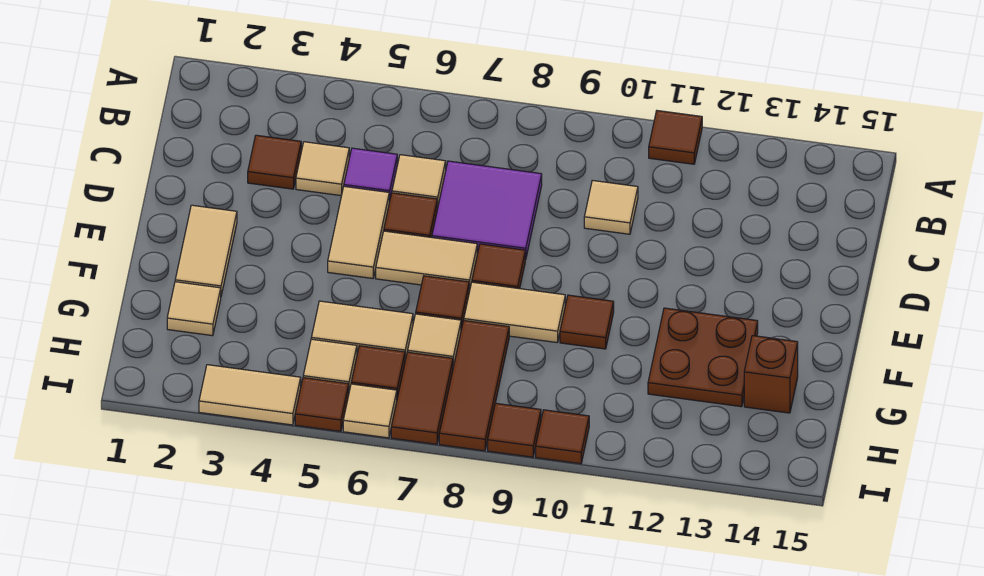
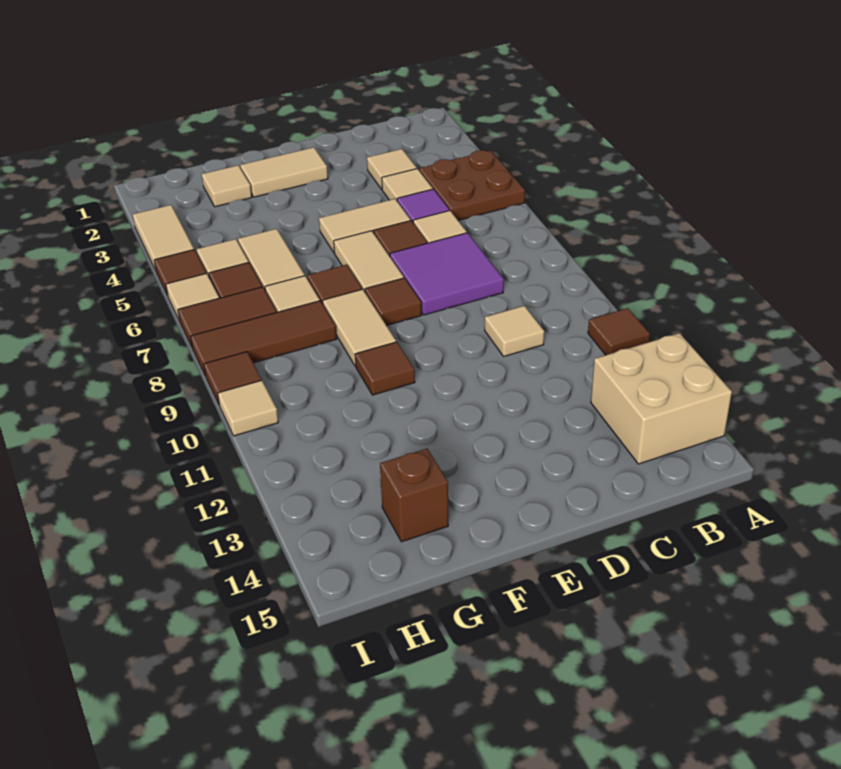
none -> tan 2x2 brick [591,333,732,464]
brown 1x1 tile [248,135,301,189] -> tan 1x1 tile [367,149,417,189]
brown 2x2 plate [648,308,758,407] -> brown 2x2 plate moved to [419,150,525,220]
brown 1x1 tile [536,410,589,464] -> tan 1x1 tile [218,380,278,436]

